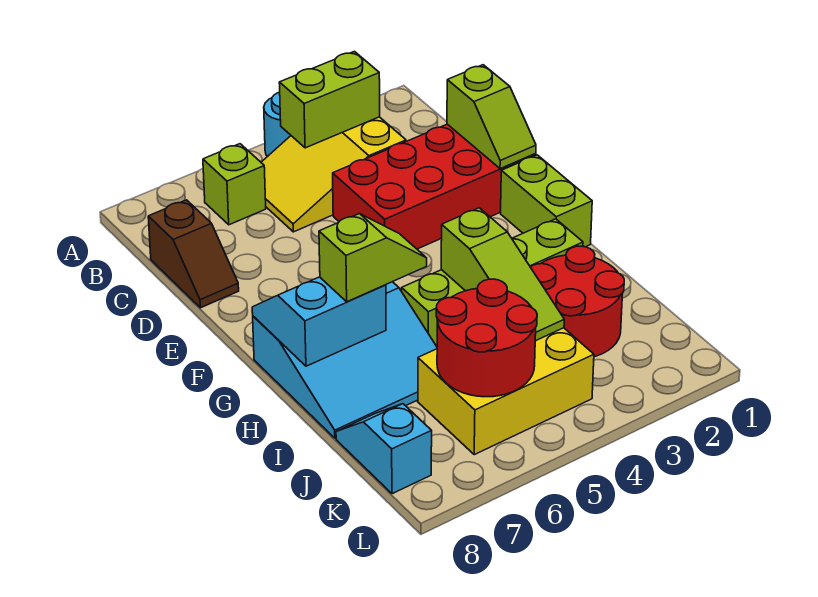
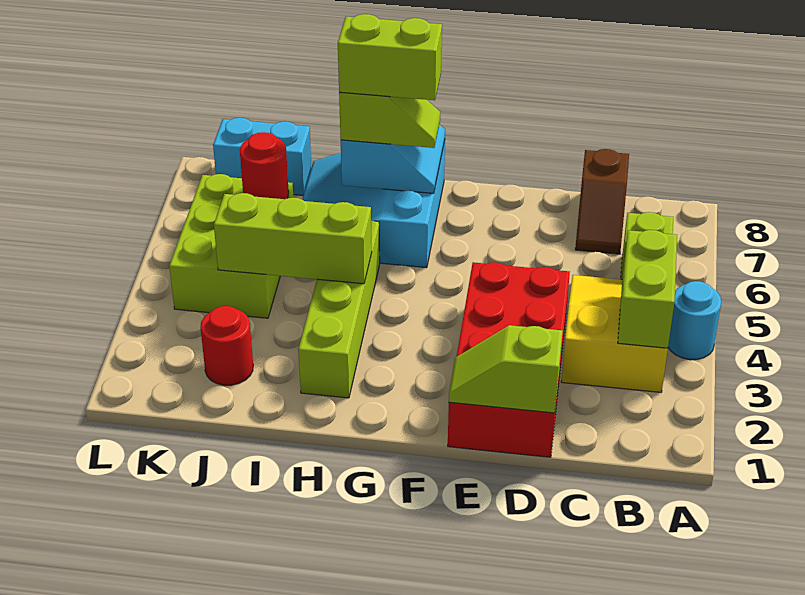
brown 1x2 slope [148,200,239,308] -> brown 1x2 slope turned to [575,149,629,254]
lime 1x2 brick [501,155,592,247] -> lime 1x2 brick moved to [338,14,442,100]
lime 1x3 slope [441,208,564,341] -> lime 1x3 brick [214,193,372,284]
lime 1x2 slope [319,214,427,302] -> lime 1x2 slope turned to [339,92,440,148]
red 2x2 round brick [531,246,624,357] -> red 1x1 round brick [201,306,253,385]
yellow 2x3 brick [418,328,594,455] -> lime 2x3 brick [169,174,293,318]
red 2x2 round brick [436,279,537,397] -> red 1x1 round brick [240,132,289,199]
cyan 1x2 slope [336,404,432,494] -> cyan 1x2 brick [213,118,311,195]

